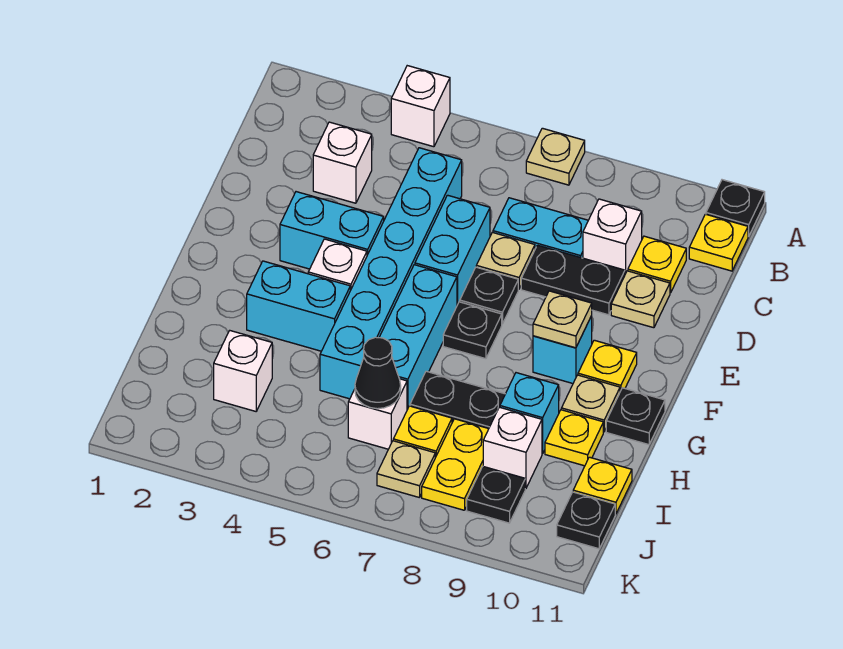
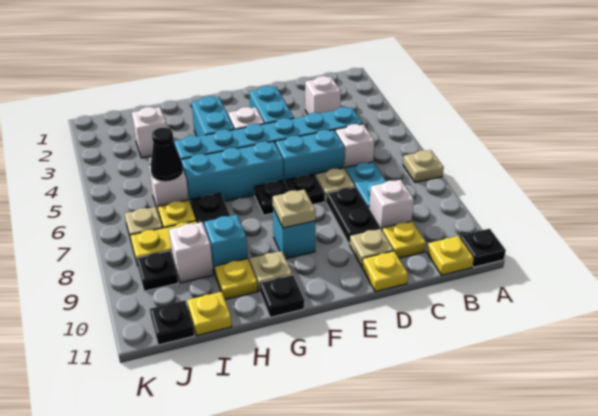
white 1x1 brick [391,66,450,147] -> white 1x1 brick moved to [335,124,375,170]
yellow 1x1 plate [578,340,637,391] -> yellow 1x1 plate moved to [362,251,408,292]

